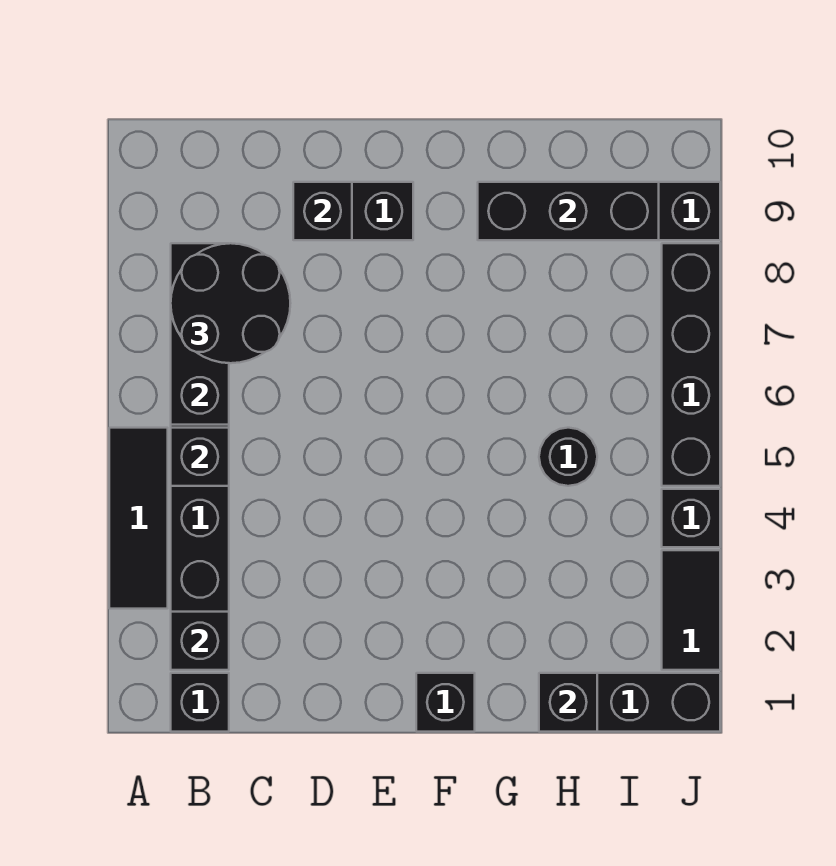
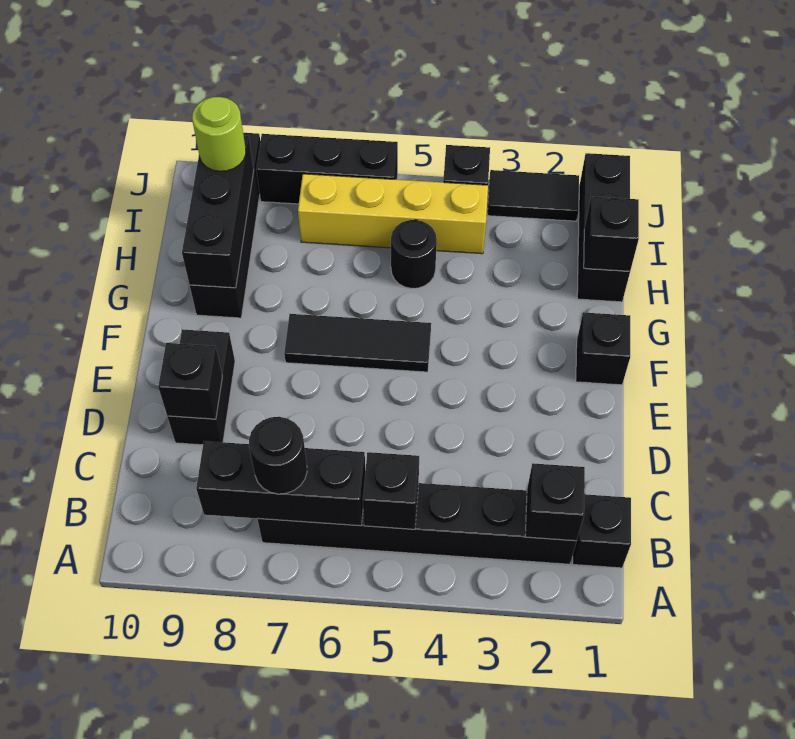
black 1x3 tile [109,428,168,609] -> black 1x3 tile moved to [284,314,431,372]
black 2x2 round brick [171,243,291,363] -> black 1x1 round brick [249,417,307,494]
none -> yellow 1x4 brick [298,174,488,254]
none -> lime 1x1 round brick [192,97,246,171]
black 1x4 brick [662,243,720,486] -> black 1x3 brick [256,134,398,204]

